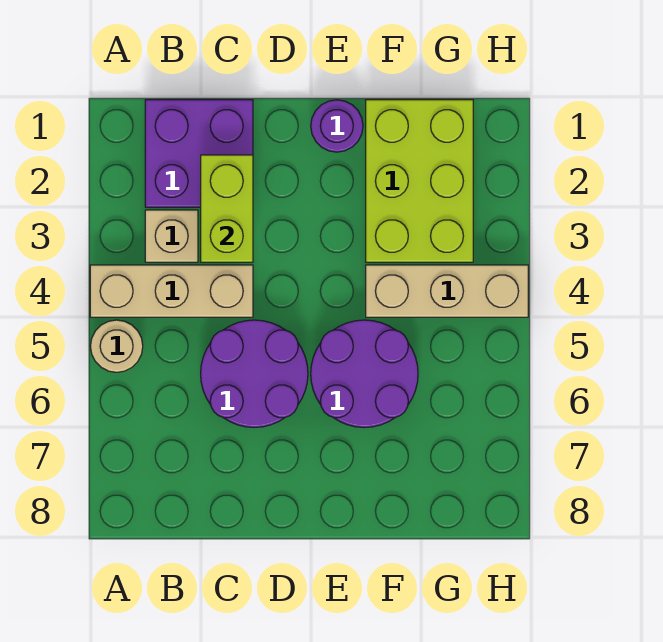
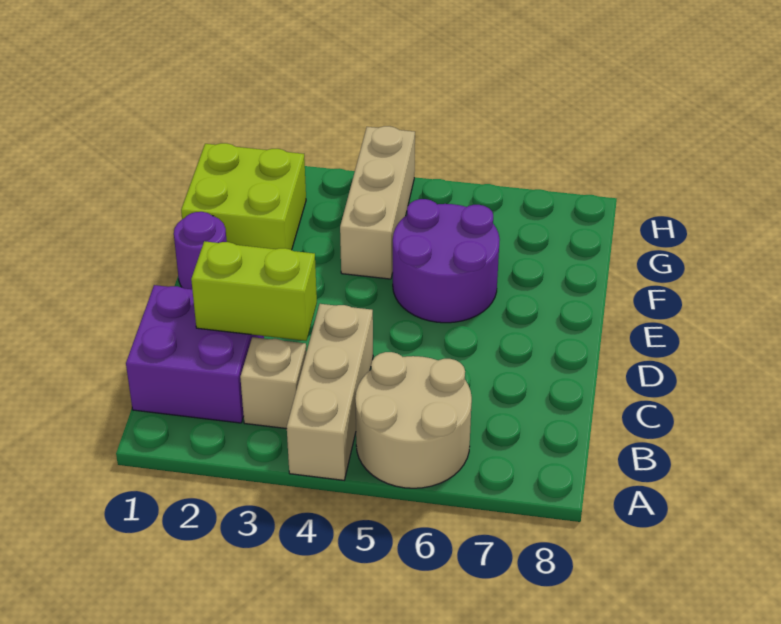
tan 1x1 round brick [90,320,143,372] -> tan 2x2 round brick [355,352,472,488]
purple 2x2 round brick [201,320,308,428] -> none
lime 2x3 brick [366,100,473,262] -> lime 2x2 brick [181,143,306,250]

